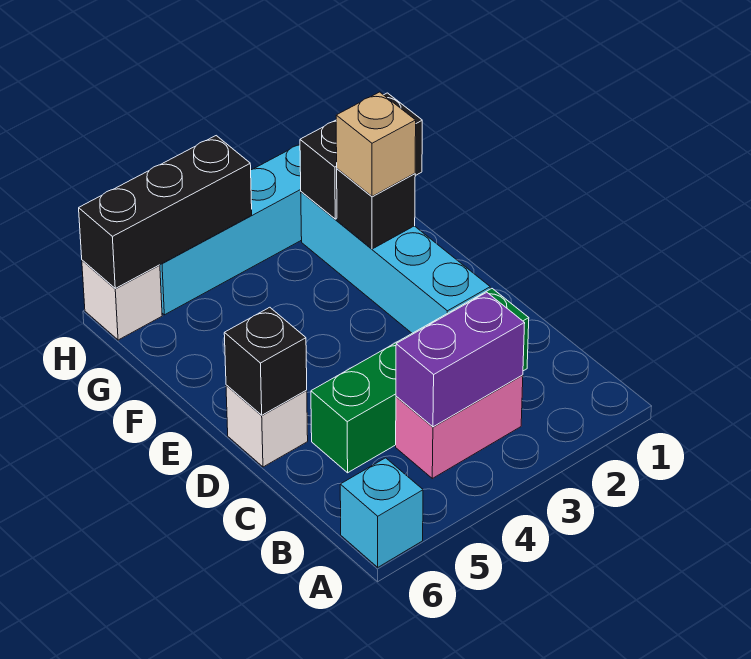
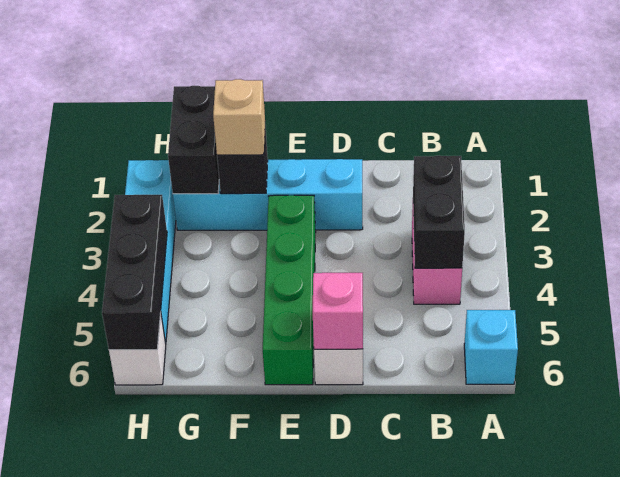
purple 1x2 brick [396,292,525,427] -> black 1x2 brick [413,156,465,268]
green 1x4 brick [311,289,529,473] -> green 1x4 brick moved to [263,195,316,385]
black 1x1 brick [224,307,307,415] -> pink 1x1 brick [313,273,363,349]

